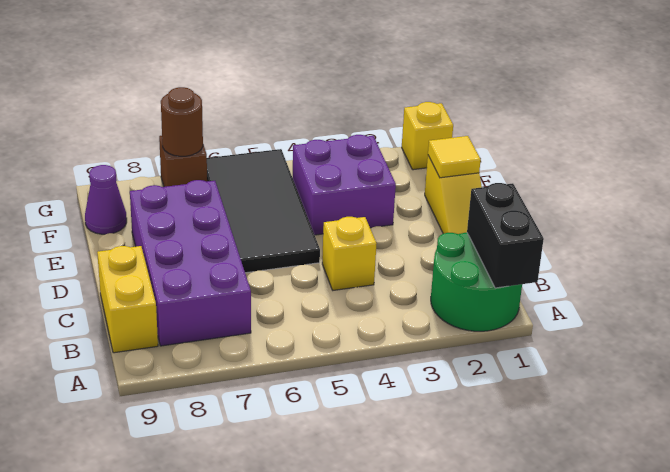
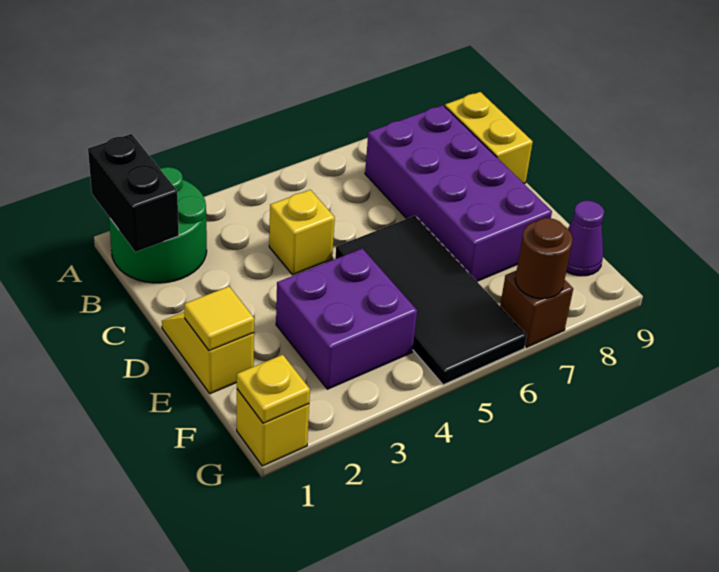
none -> yellow 1x1 plate [237,355,310,423]

